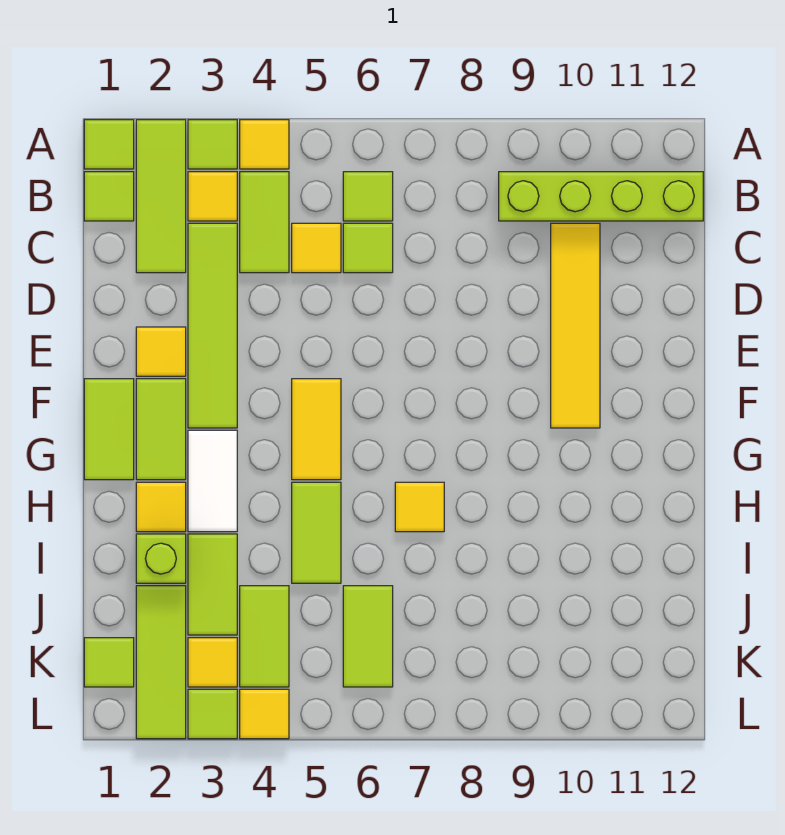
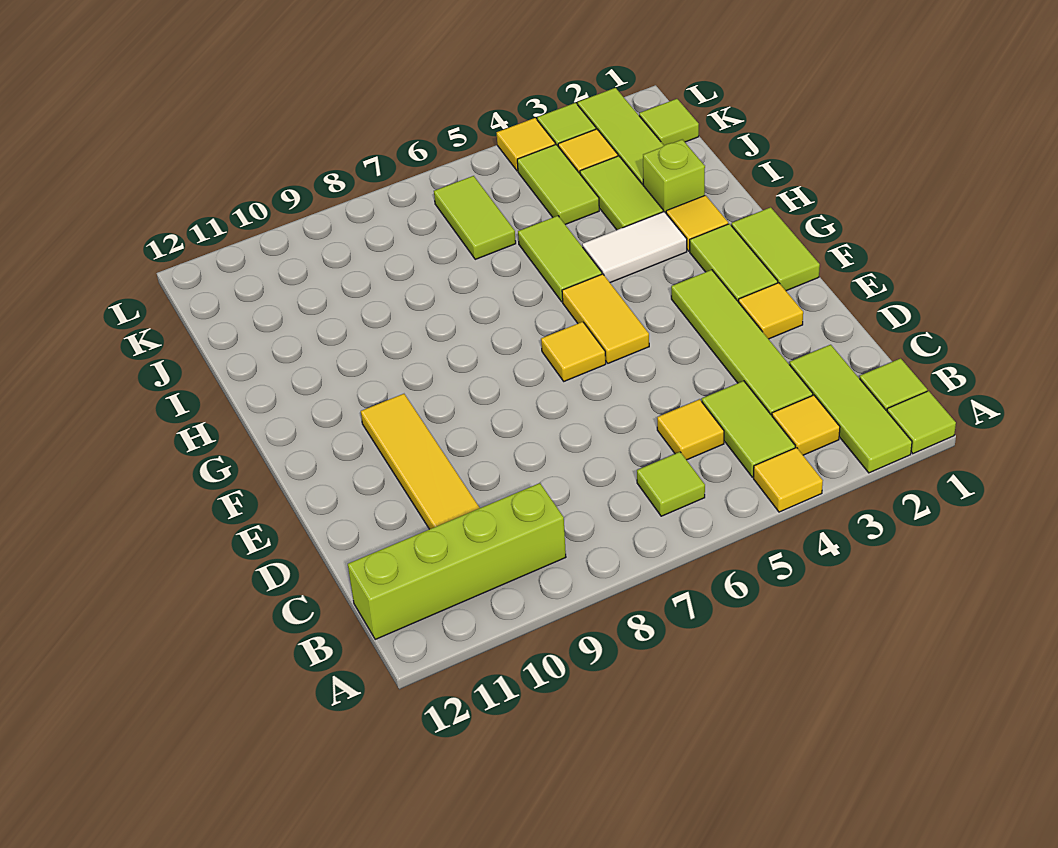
lime 1x1 tile [188,120,237,169] -> none
lime 1x1 tile [343,223,393,273] -> none
white 1x2 tile [188,430,237,532] -> white 1x2 tile turned to [582,212,687,283]
yellow 1x1 tile [395,482,444,532] -> yellow 1x1 tile moved to [541,322,606,381]

